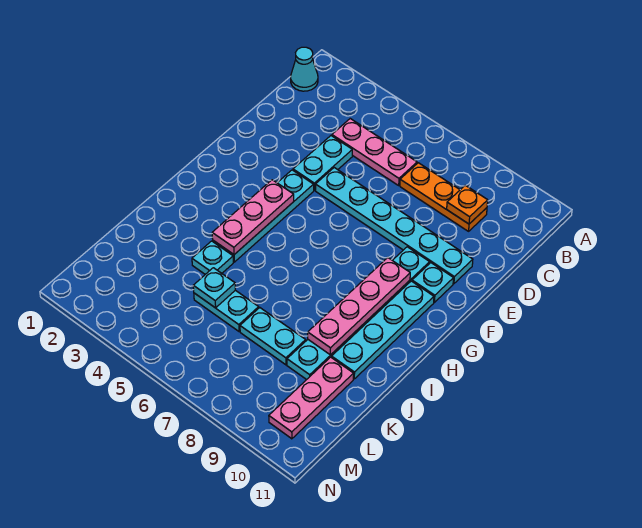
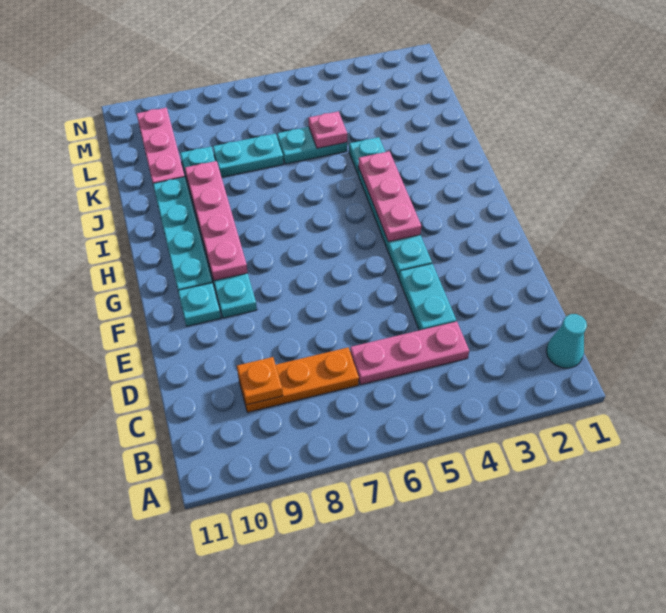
cyan 1x6 plate [316,168,473,284] -> none
cyan 1x1 plate [193,268,235,308] -> pink 1x1 plate [309,112,347,148]

